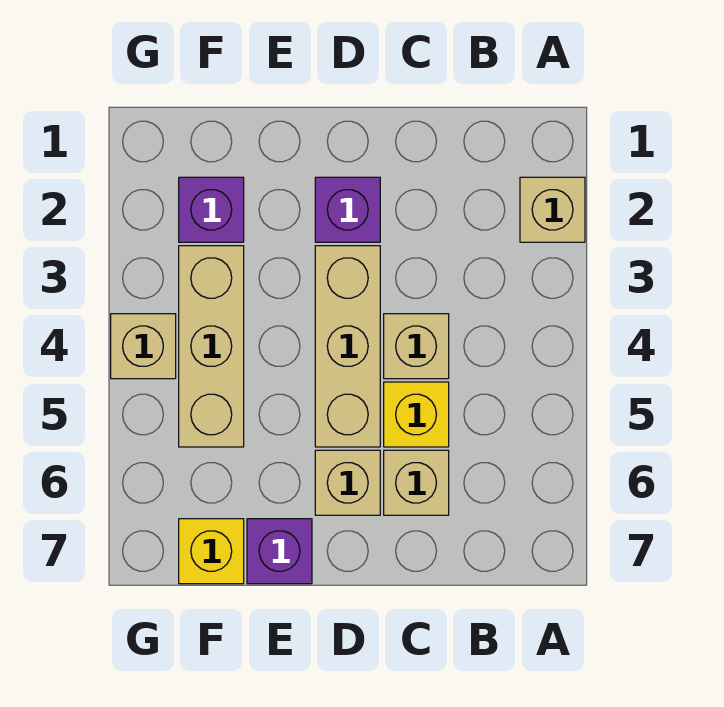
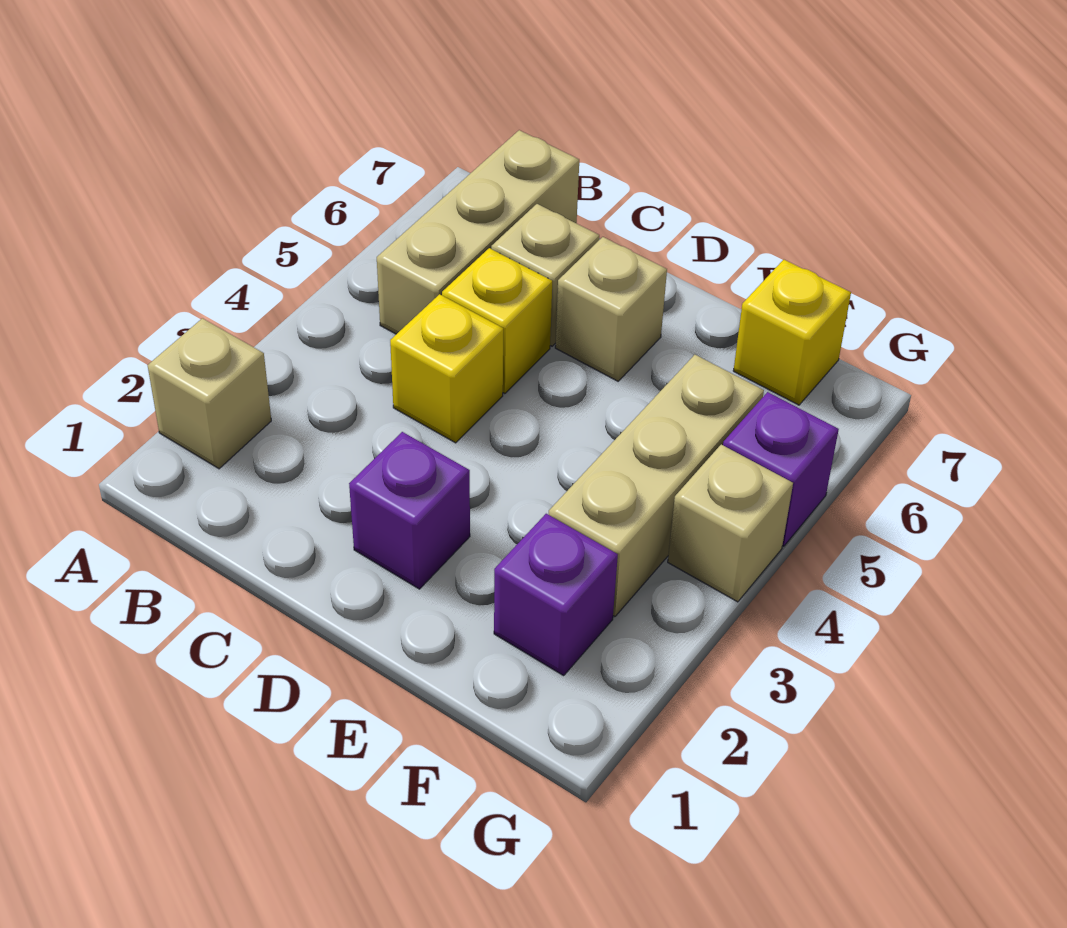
tan 1x1 brick [384,314,449,379] -> yellow 1x1 brick [390,294,503,443]
tan 1x3 brick [315,246,380,447] -> tan 1x3 brick moved to [377,130,579,334]
purple 1x1 brick [247,519,312,584] -> purple 1x1 brick moved to [723,392,839,546]

